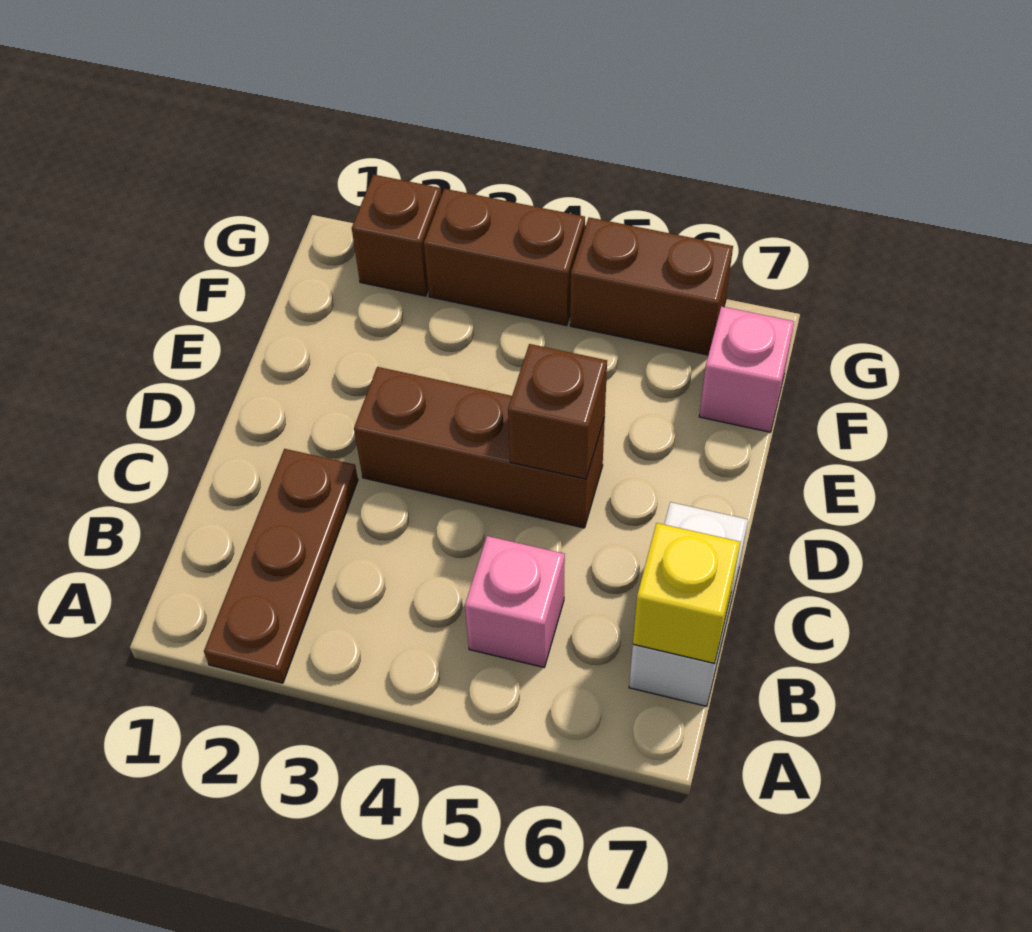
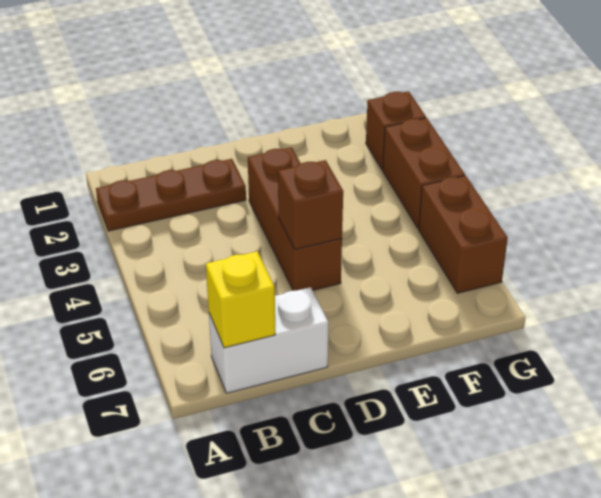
pink 1x1 brick [465,536,565,667] -> none
pink 1x1 brick [699,306,794,432] -> none

